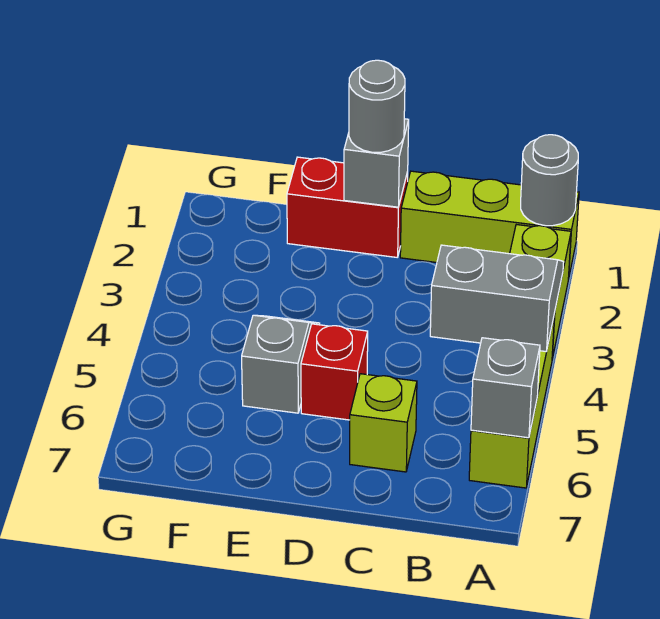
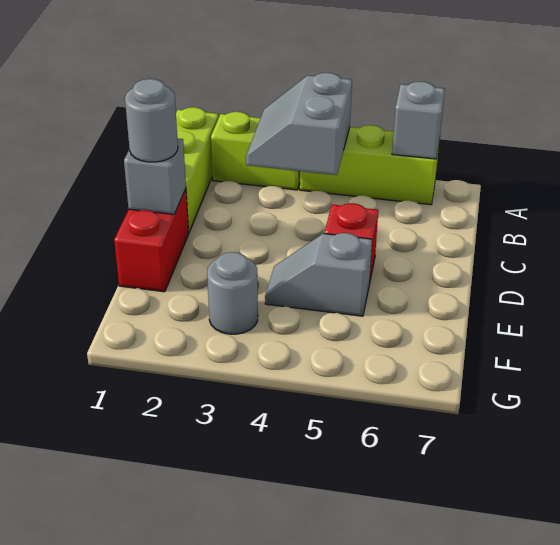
grey 1x1 round brick [521,135,578,226] -> grey 1x1 round brick moved to [207,252,258,334]
lime 1x1 brick [350,374,417,472] -> none

